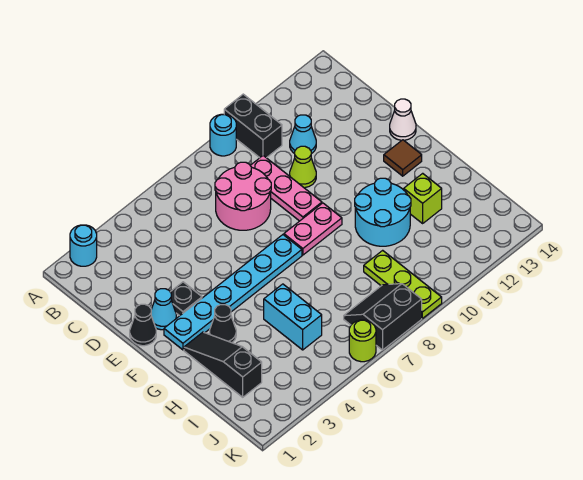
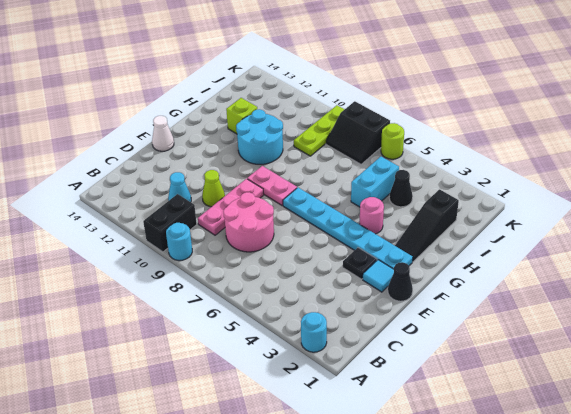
cyan 1x1 cone [151,289,176,330] -> cyan 1x1 tile [363,260,394,292]
brown 1x1 tile [384,140,422,176] -> none
black 1x1 cone [210,305,236,343] -> black 1x1 cone moved to [389,170,413,207]
none -> pink 1x1 round brick [360,197,384,234]

